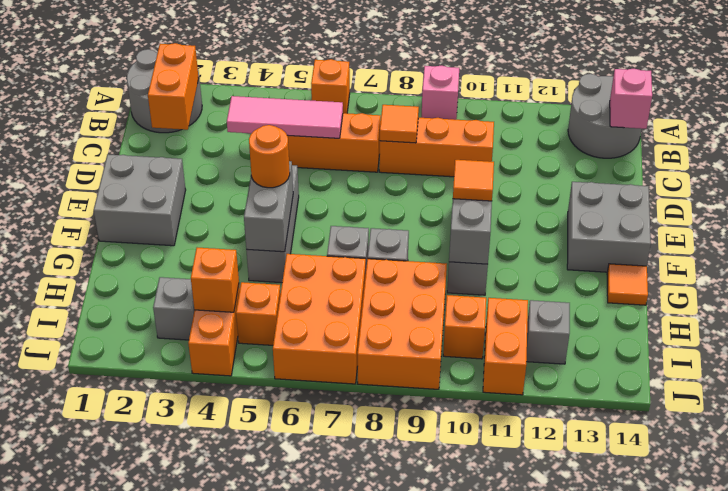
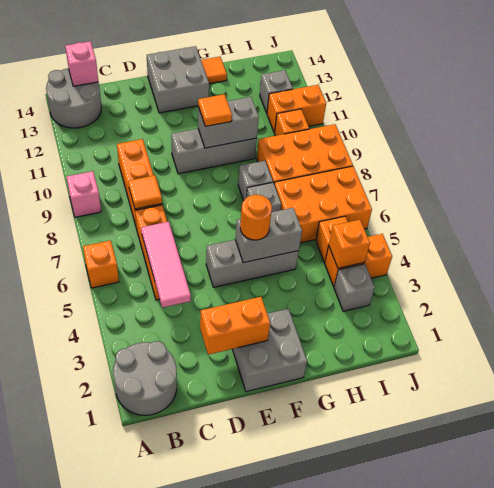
orange 1x2 brick [148,43,199,130] -> orange 1x2 brick moved to [200,297,270,355]

